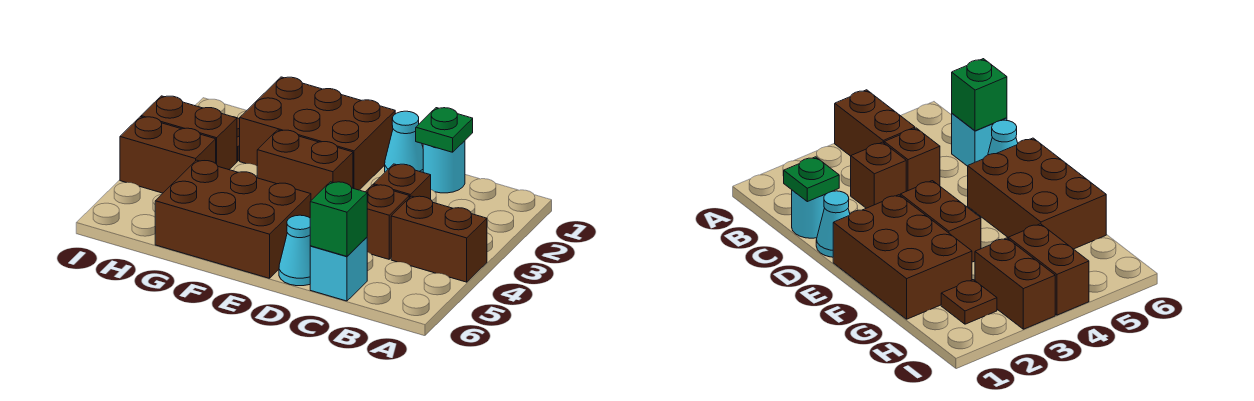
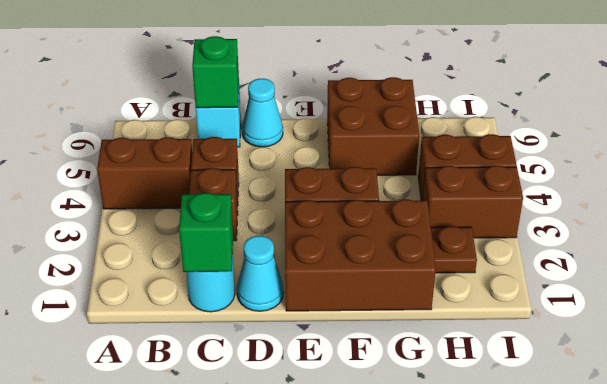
green 1x1 plate [416,108,473,152] -> green 1x1 brick [179,193,233,272]
brown 2x3 brick [155,160,311,278] -> brown 2x2 brick [327,77,419,175]

